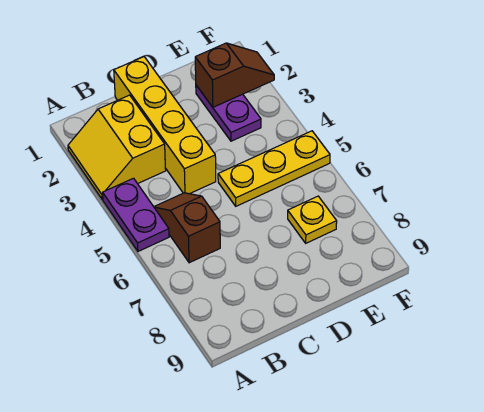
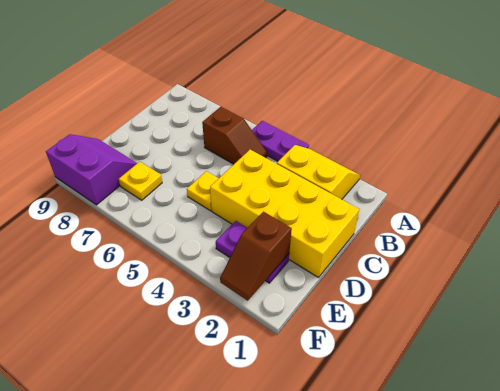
yellow 1x4 brick [114,57,216,194] -> yellow 2x4 brick [210,150,359,278]
yellow 1x3 plate [218,131,330,206] -> yellow 1x1 plate [187,171,219,211]
none -> purple 2x2 slope [46,134,137,205]

